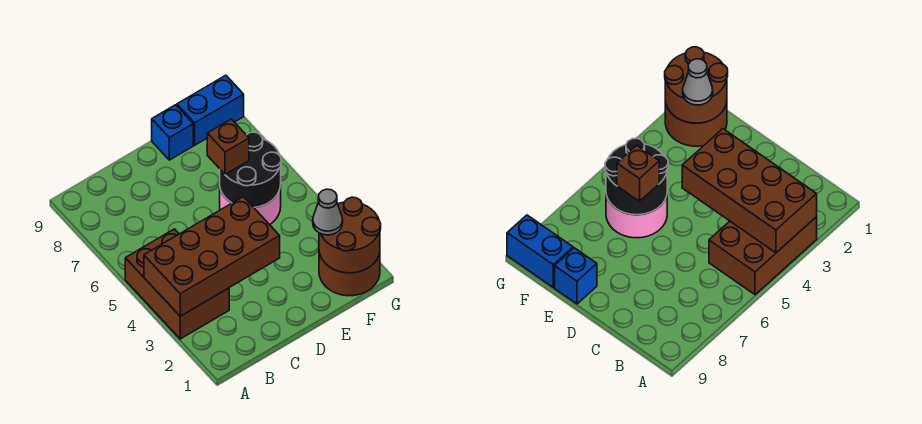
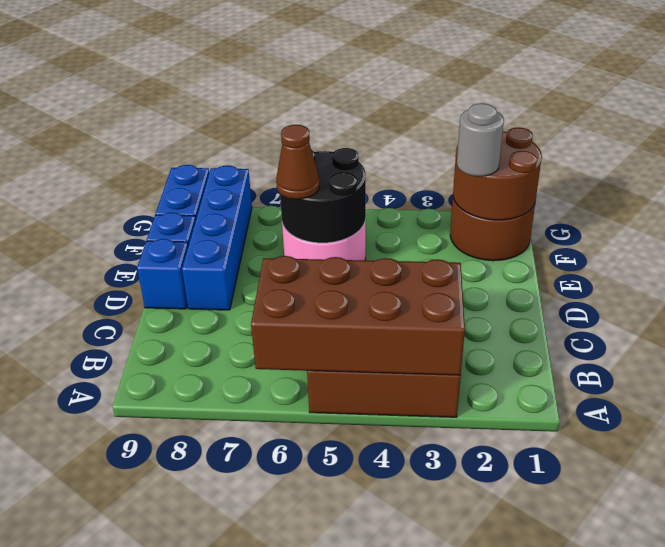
brown 2x4 brick [144,197,280,316] -> brown 2x4 brick turned to [251,256,465,375]
none -> blue 1x4 brick [182,165,252,310]
none -> blue 1x1 brick [137,239,188,309]
brown 1x1 brick [207,119,249,174] -> brown 1x1 cone [276,125,320,199]
grey 1x1 cone [313,189,343,235] -> grey 1x1 round brick [457,103,504,176]

